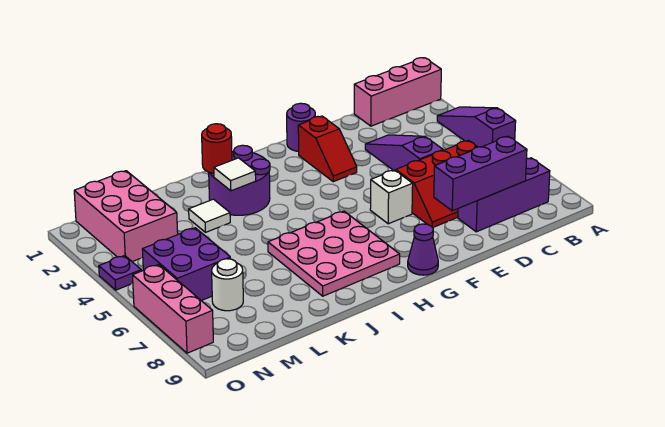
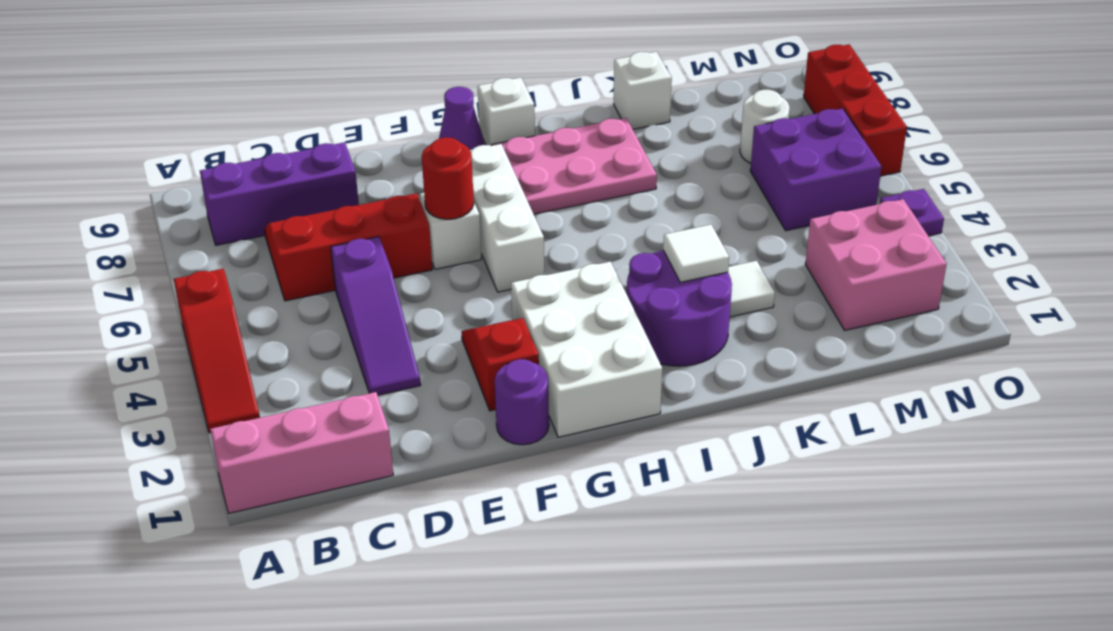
purple 1x3 slope [437,107,516,147] -> red 1x3 slope [174,269,260,433]
purple 1x3 brick [434,136,527,211] -> none
none -> white 2x3 brick [511,262,662,437]
none -> white 1x3 brick [470,144,544,292]
pink 3x3 plate [268,211,400,296] -> pink 2x3 plate [492,118,657,214]
none -> white 1x1 brick [478,77,535,146]
red 1x1 round brick [202,124,232,173] -> red 1x1 round brick moved to [422,137,474,219]
none -> white 1x1 brick [614,52,672,129]
pink 2x3 brick [74,171,178,262] -> pink 2x2 brick [805,199,946,330]
pink 1x3 brick [133,264,213,353] -> red 1x3 brick [804,44,907,176]

